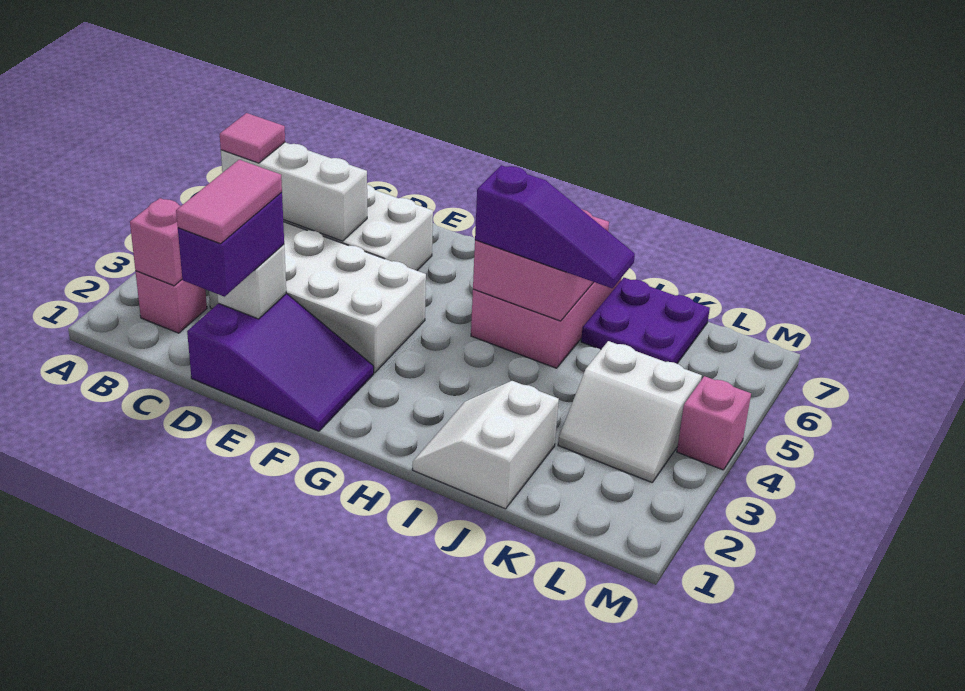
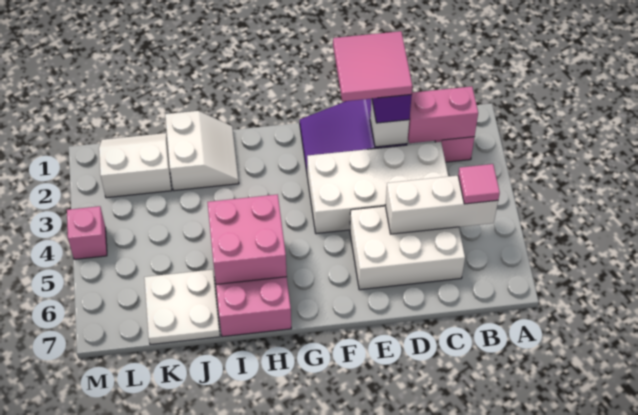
pink 1x1 brick [130,198,182,286] -> pink 1x2 brick [408,86,478,143]
pink 1x2 tile [176,160,282,244] -> pink 2x2 tile [333,31,412,101]
purple 1x3 slope [475,165,635,288] -> none
purple 2x2 plate [581,278,710,364] -> white 2x2 plate [144,269,220,345]
white 2x2 slope [558,341,702,482] -> white 2x2 slope moved to [99,133,172,198]

